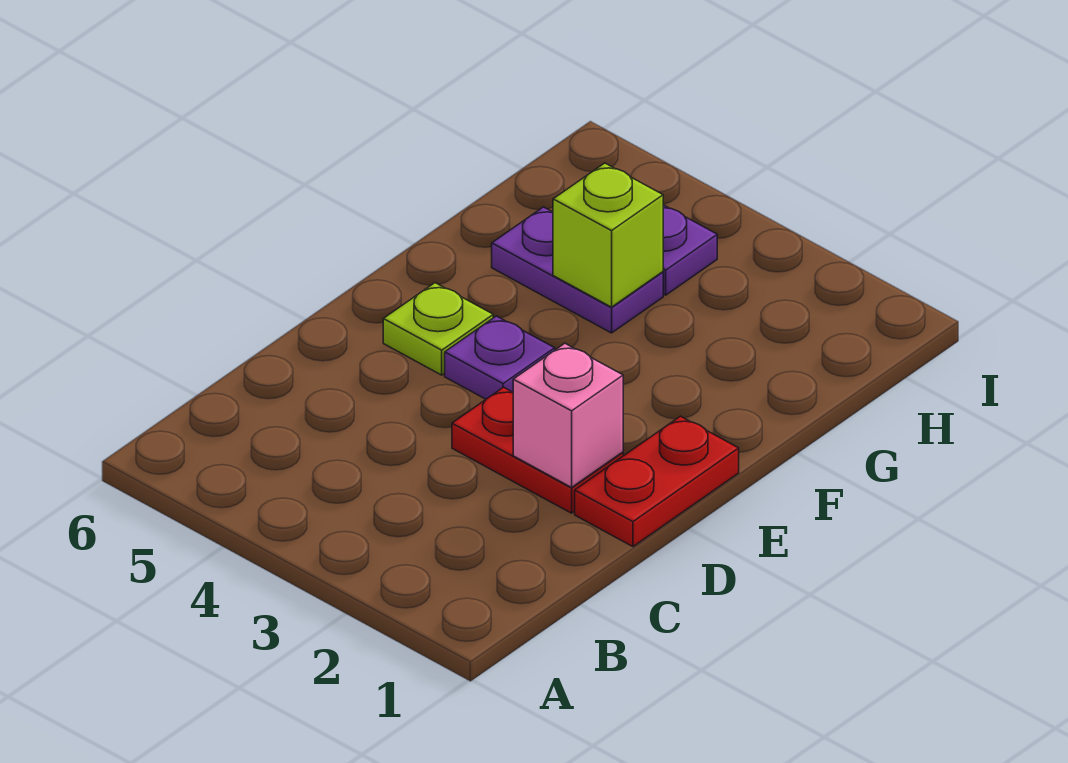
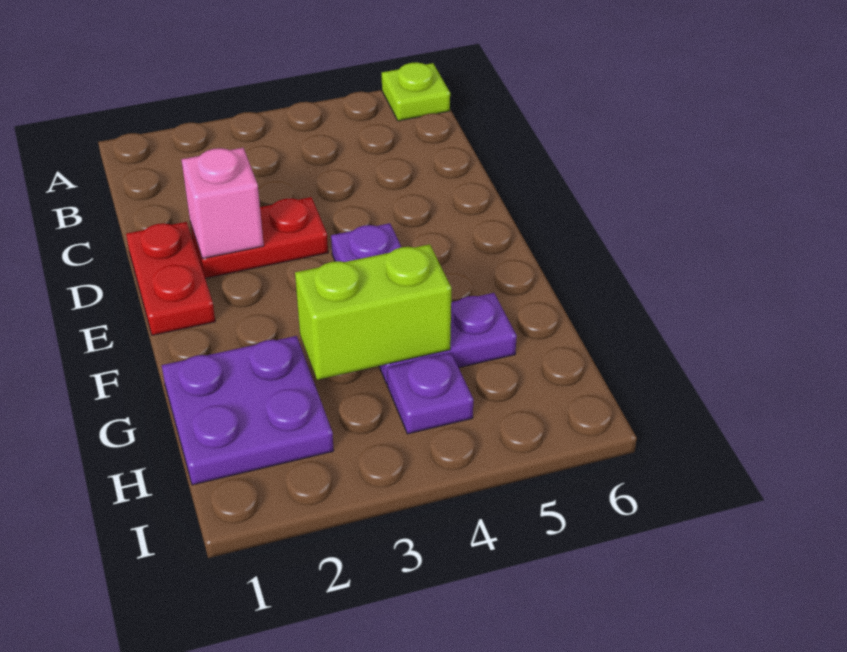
lime 1x1 plate [383,283,493,375] -> lime 1x1 plate moved to [382,62,450,121]
none -> purple 2x2 plate [162,336,334,485]
lime 1x1 brick [553,163,663,307] -> lime 1x2 brick [295,244,451,380]

